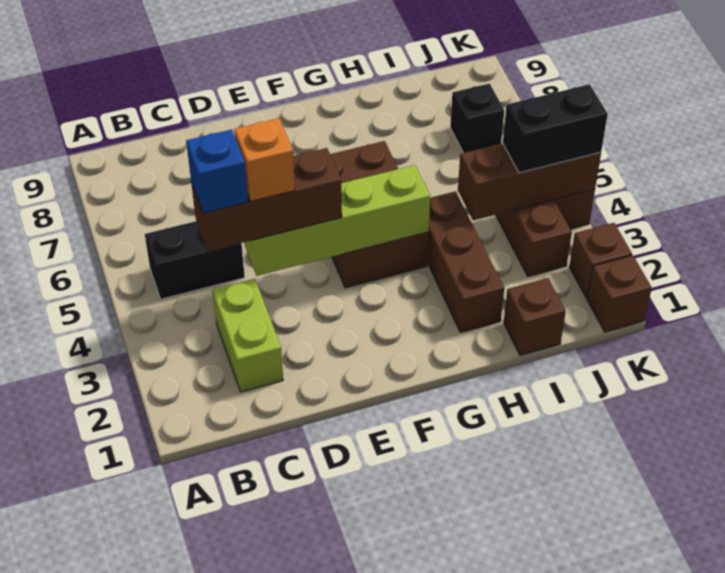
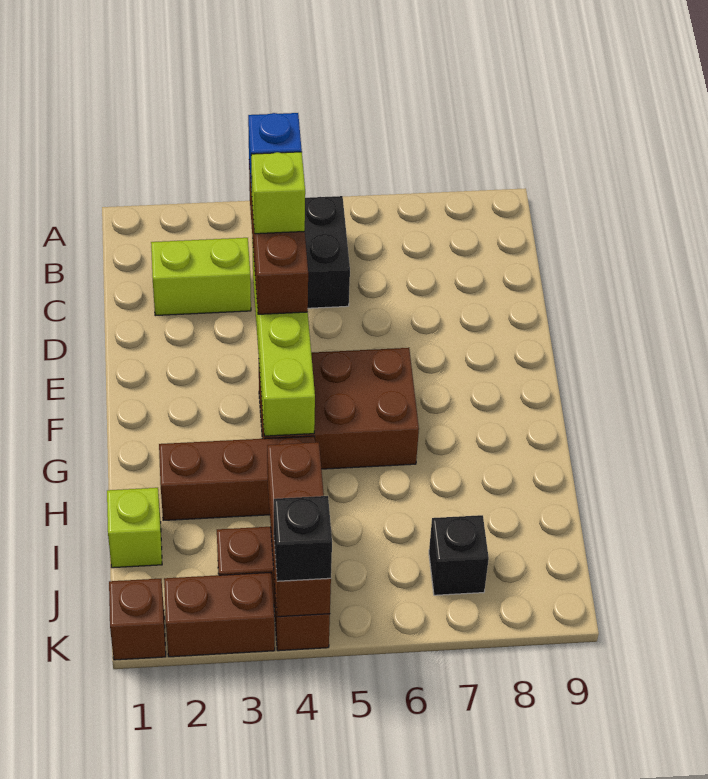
orange 1x1 brick [234,118,295,201] -> lime 1x1 brick [251,152,305,234]
brown 1x1 brick [504,278,566,356] -> lime 1x1 brick [107,488,162,568]
black 1x2 brick [503,84,608,173] -> black 1x1 brick [274,496,332,581]
brown 1x1 brick [569,223,632,298] -> brown 1x2 brick [164,573,275,657]

